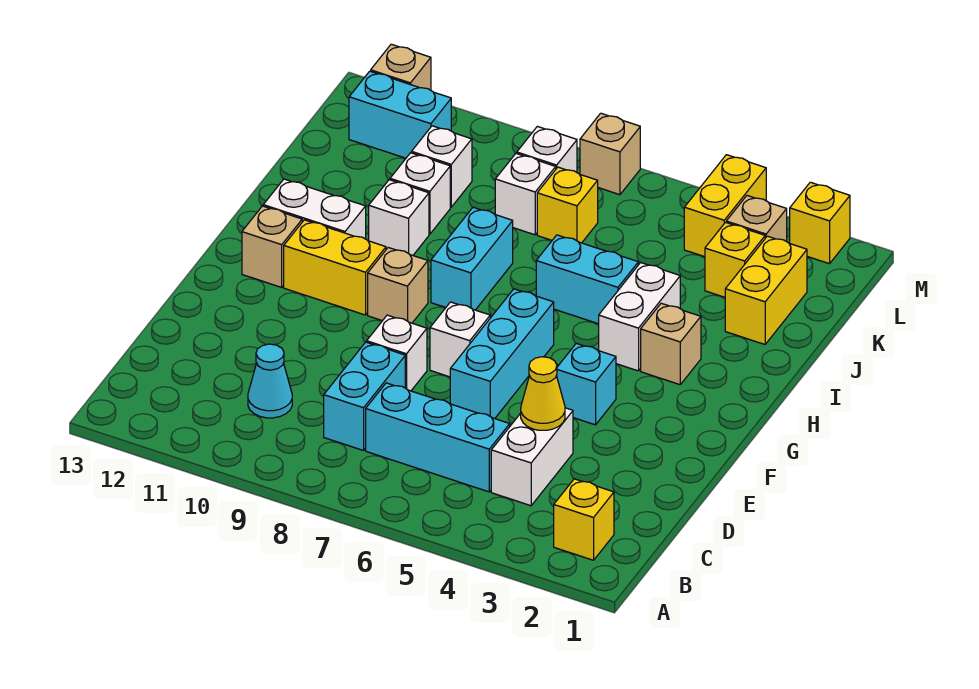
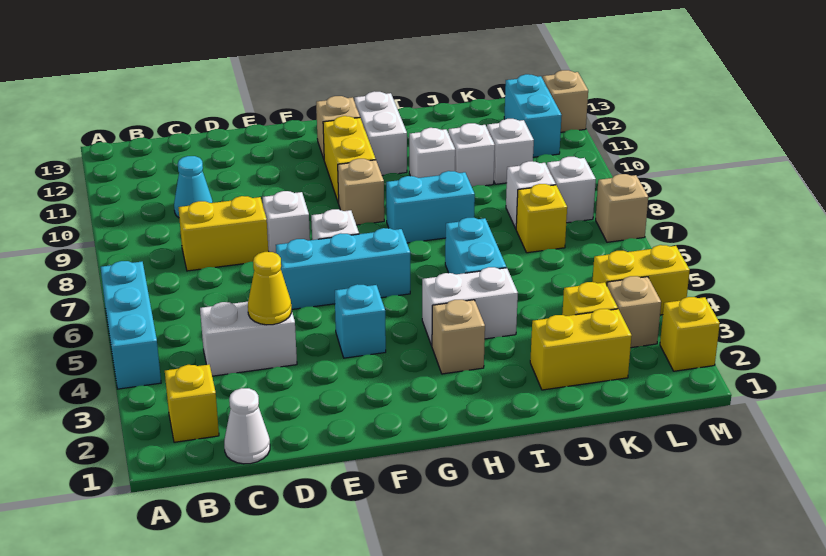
none -> white 1x1 cone [224,388,270,464]
cyan 1x3 brick [366,383,510,492] -> cyan 1x3 brick moved to [101,261,161,389]
cyan 1x2 brick [324,342,405,451] -> yellow 1x2 brick [178,196,268,271]

